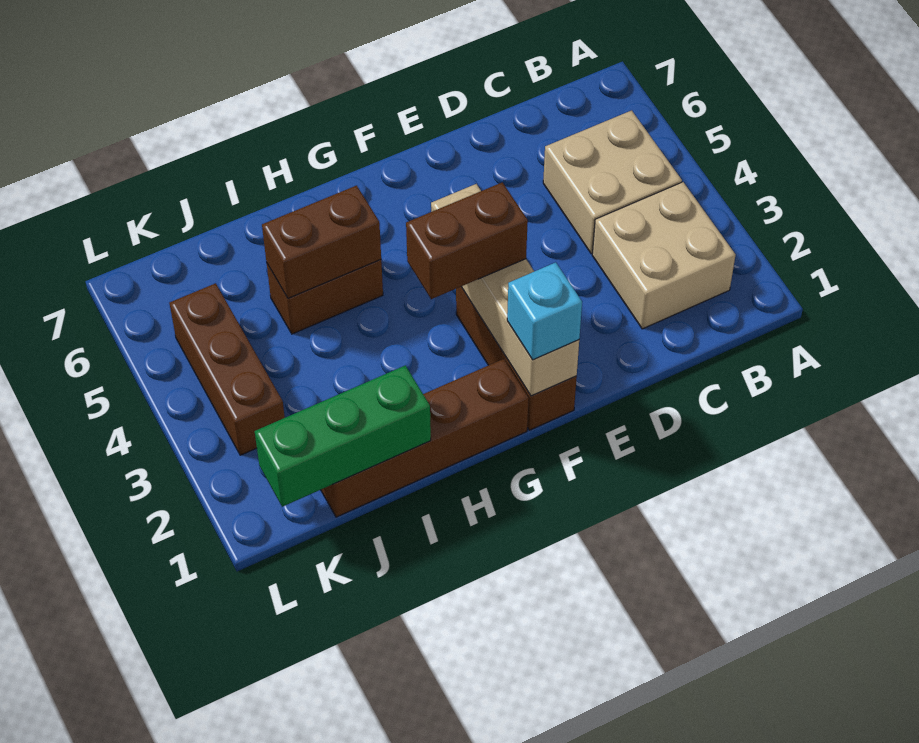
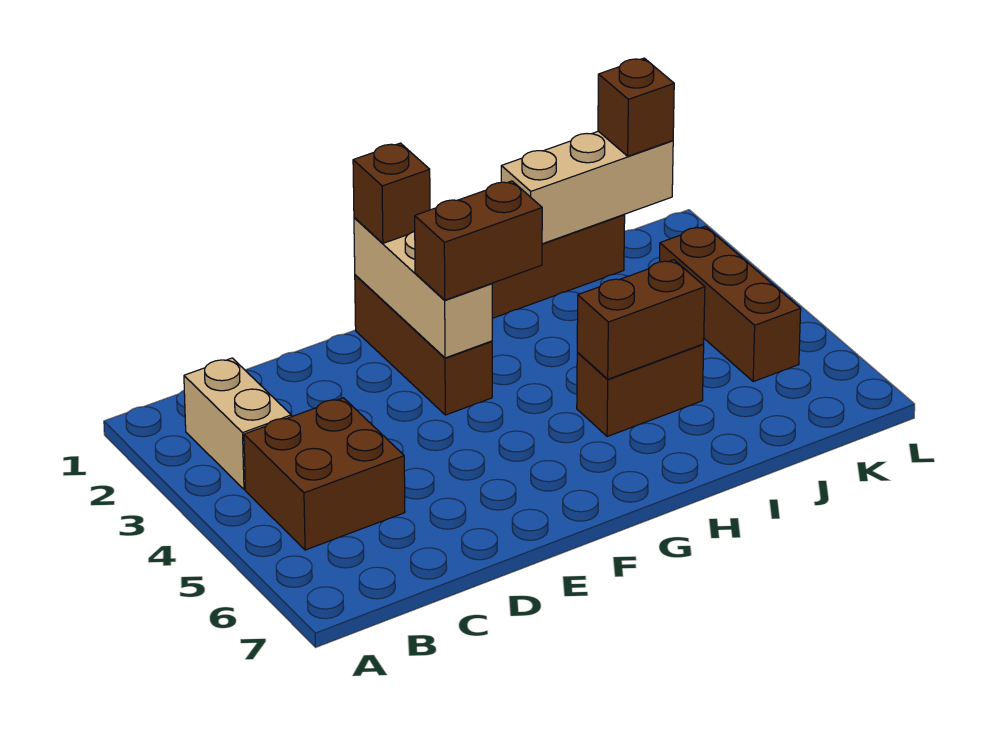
tan 2x2 brick [592,182,735,329] -> tan 1x2 brick [184,358,292,489]
tan 2x2 brick [543,110,682,254] -> brown 2x2 brick [244,398,405,550]
tan 1x4 brick [431,184,579,396] -> tan 1x3 brick [354,218,492,358]
cyan 1x1 brick [507,262,582,360] -> brown 1x1 brick [353,143,430,243]
green 1x3 brick [255,365,431,507] -> tan 1x3 brick [501,131,673,244]
none -> brown 1x1 brick [598,58,674,156]

